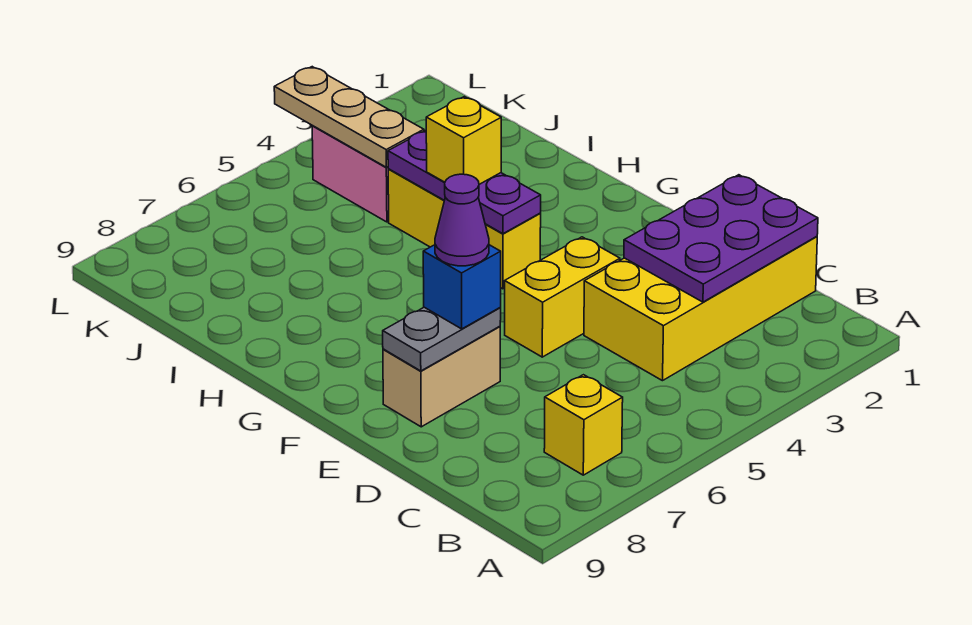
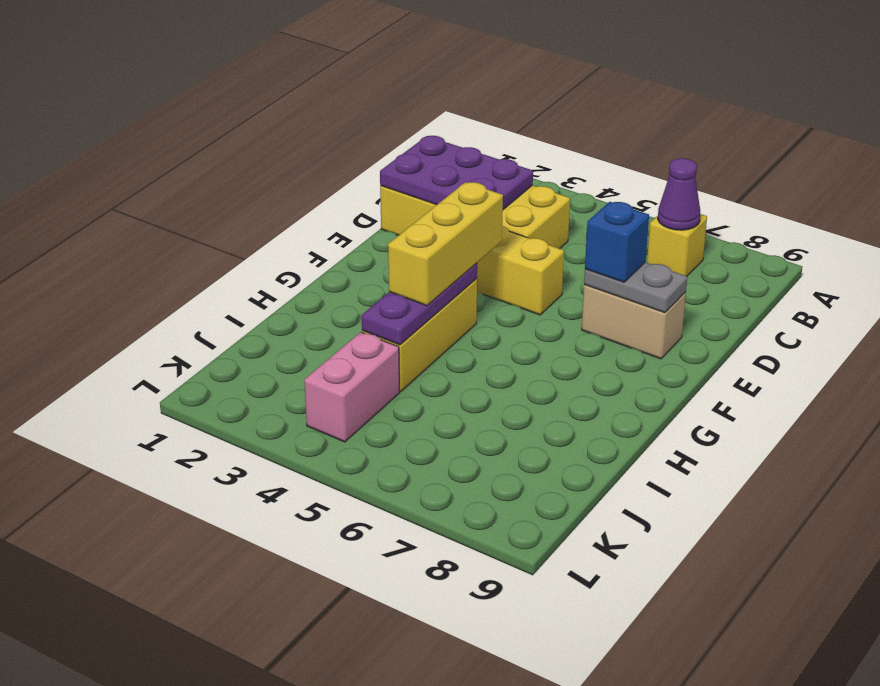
purple 1x1 cone [435,174,489,266] -> purple 1x1 cone moved to [658,158,700,230]
yellow 1x1 brick [426,97,501,184] -> yellow 1x3 brick [388,182,503,306]
tan 1x3 plate [274,67,424,167] -> none

